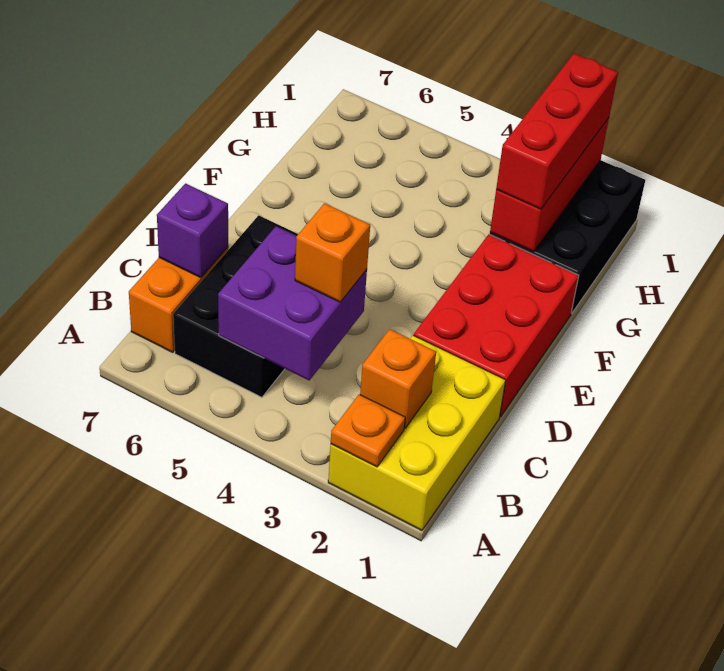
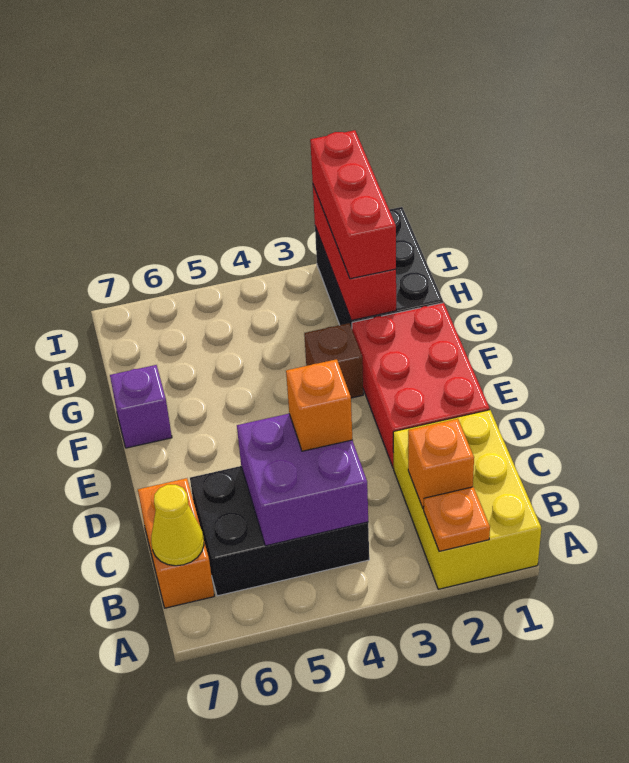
black 2x3 brick [173,215,298,397] -> black 2x3 brick turned to [190,466,369,596]
none -> yellow 1x1 cone [151,485,204,566]
purple 1x1 brick [157,184,228,278] -> purple 1x1 brick moved to [110,365,172,448]
none -> brown 1x1 brick [304,323,363,398]

